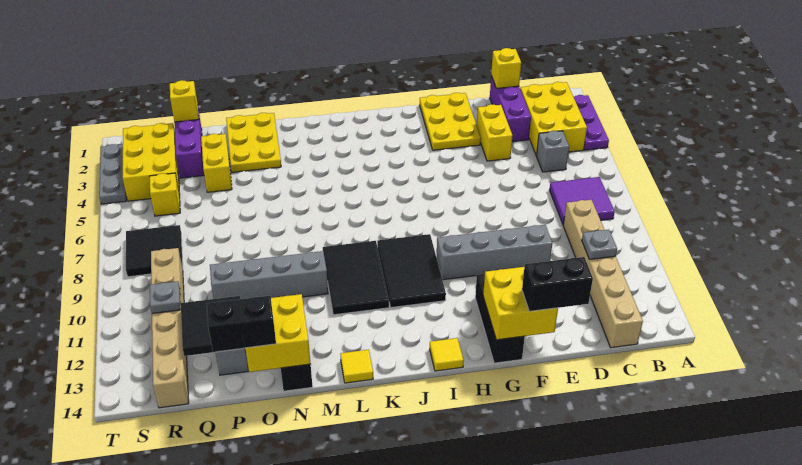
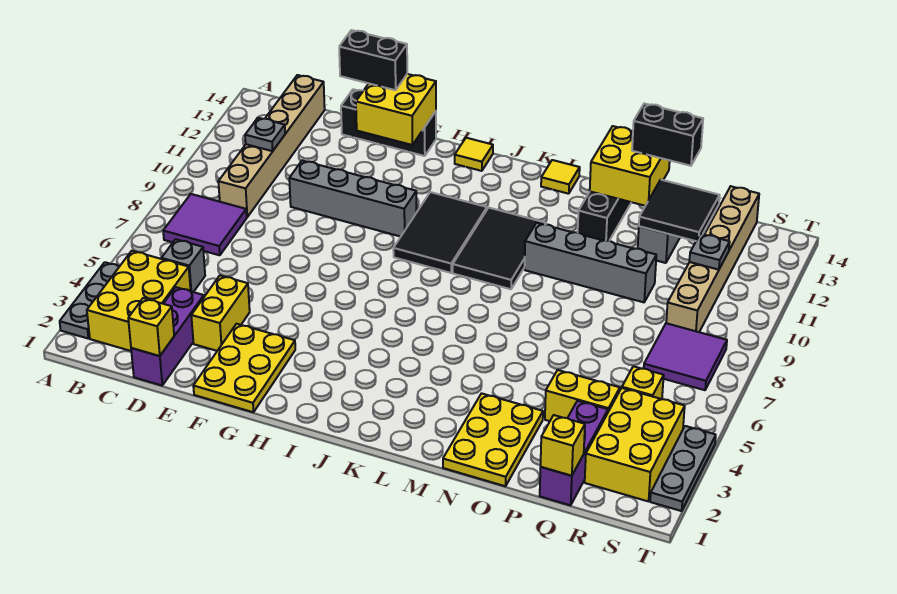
purple 1x3 plate [574,95,609,150] -> grey 1x3 plate [60,262,119,338]
black 1x3 brick [475,274,525,363] -> black 1x3 brick turned to [341,89,436,156]
yellow 1x2 brick [201,134,232,192] -> yellow 1x2 brick turned to [545,370,620,421]
black 2x2 tile [126,225,183,277] -> purple 2x2 tile [644,323,727,390]

